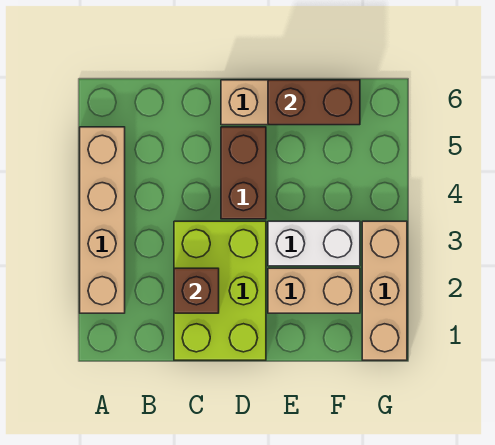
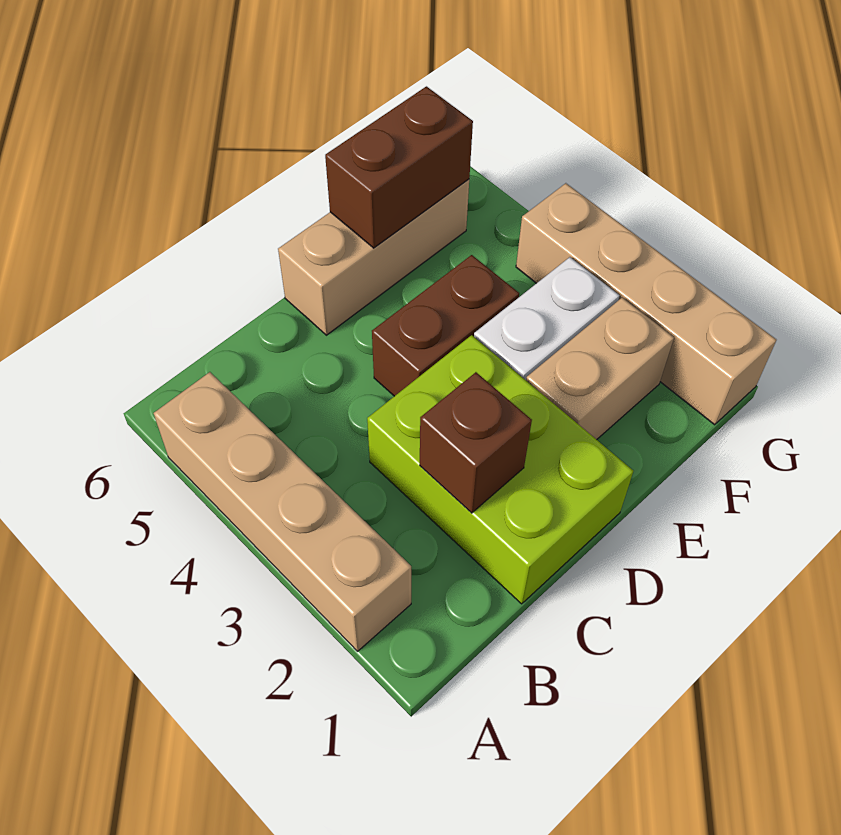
brown 1x2 brick [221,127,266,219] -> brown 1x2 brick turned to [372,255,519,396]
tan 1x3 brick [362,221,407,360] -> tan 1x4 brick [516,183,776,425]

